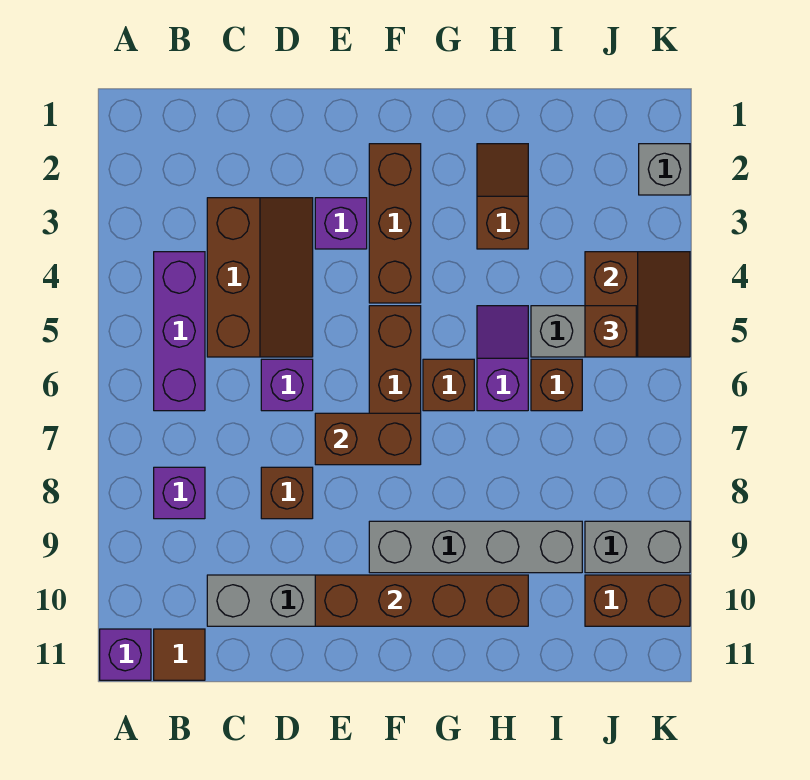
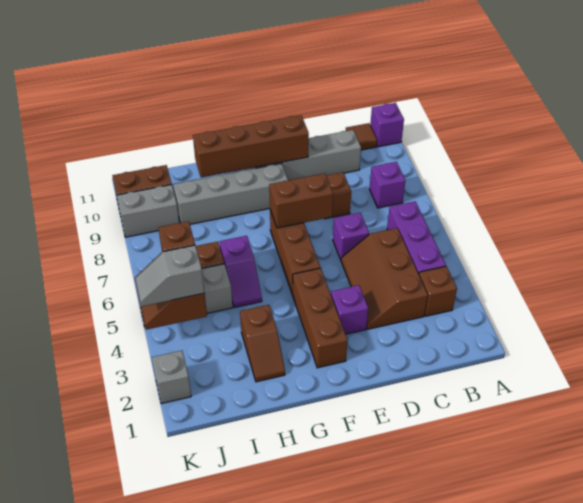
brown 1x1 brick [423,359,474,411] -> brown 1x1 brick moved to [419,266,457,316]
none -> grey 1x2 slope [135,245,204,307]

